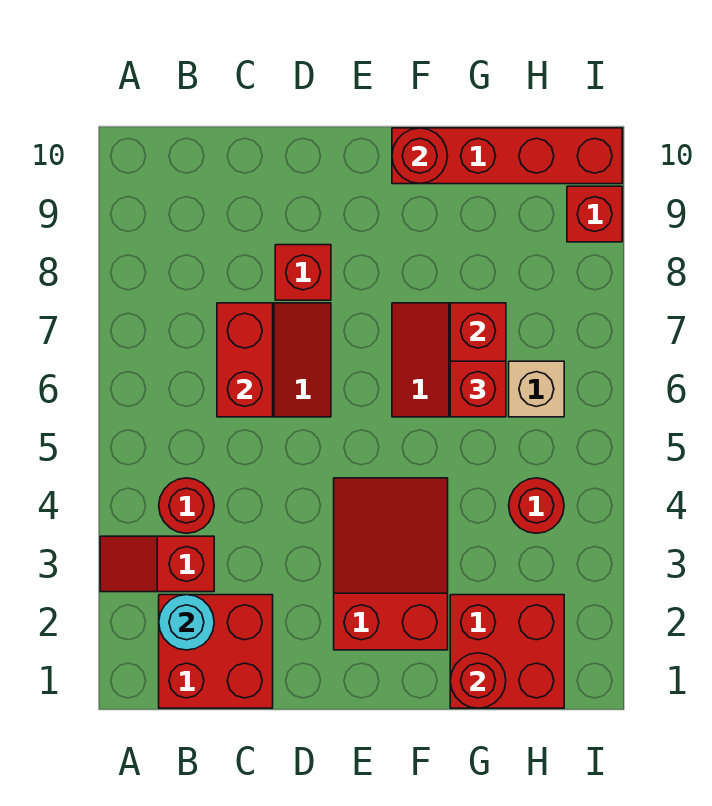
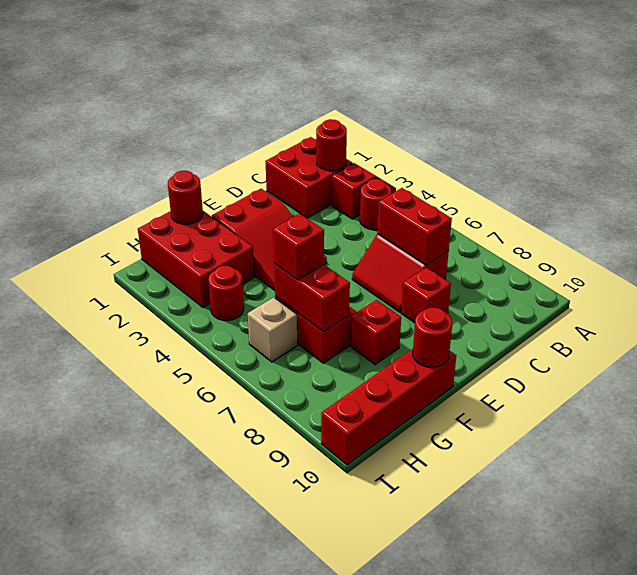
cyan 1x1 round brick [159,595,214,650] -> red 1x1 round brick [316,119,347,171]
red 2x2 brick [450,595,564,708] -> red 2x3 brick [138,211,254,308]
red 1x1 brick [567,186,622,242] -> red 1x1 brick moved to [351,300,401,365]

